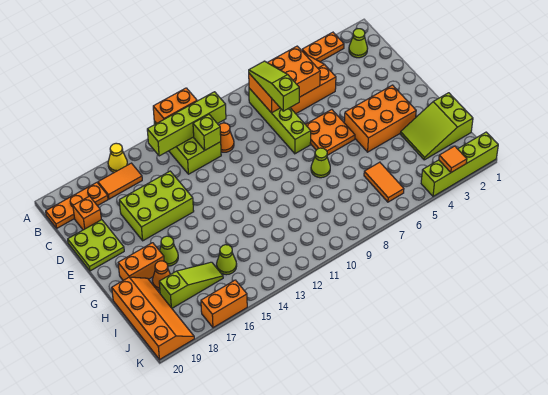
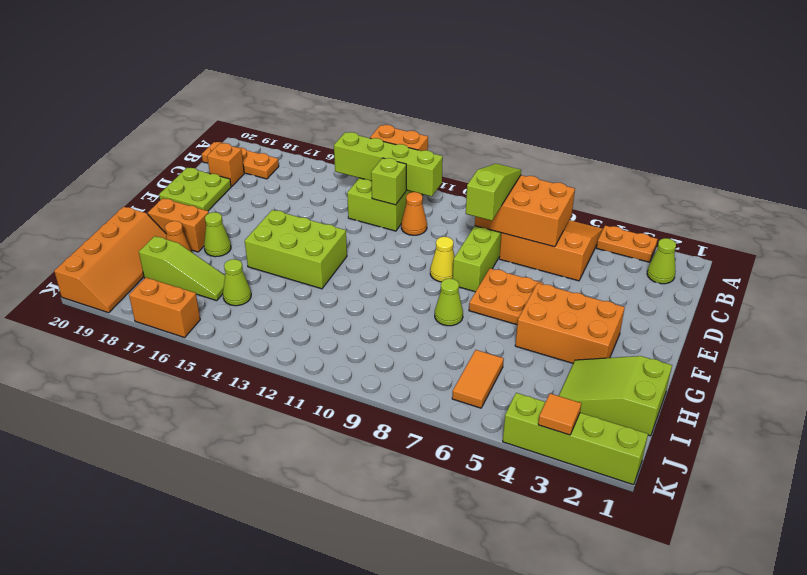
yellow 1x1 cone [108,143,128,172] -> yellow 1x1 cone moved to [430,237,455,282]
orange 1x2 tile [98,163,142,199] -> none
lime 2x3 brick [119,171,194,241] -> lime 2x3 brick moved to [245,210,347,289]

